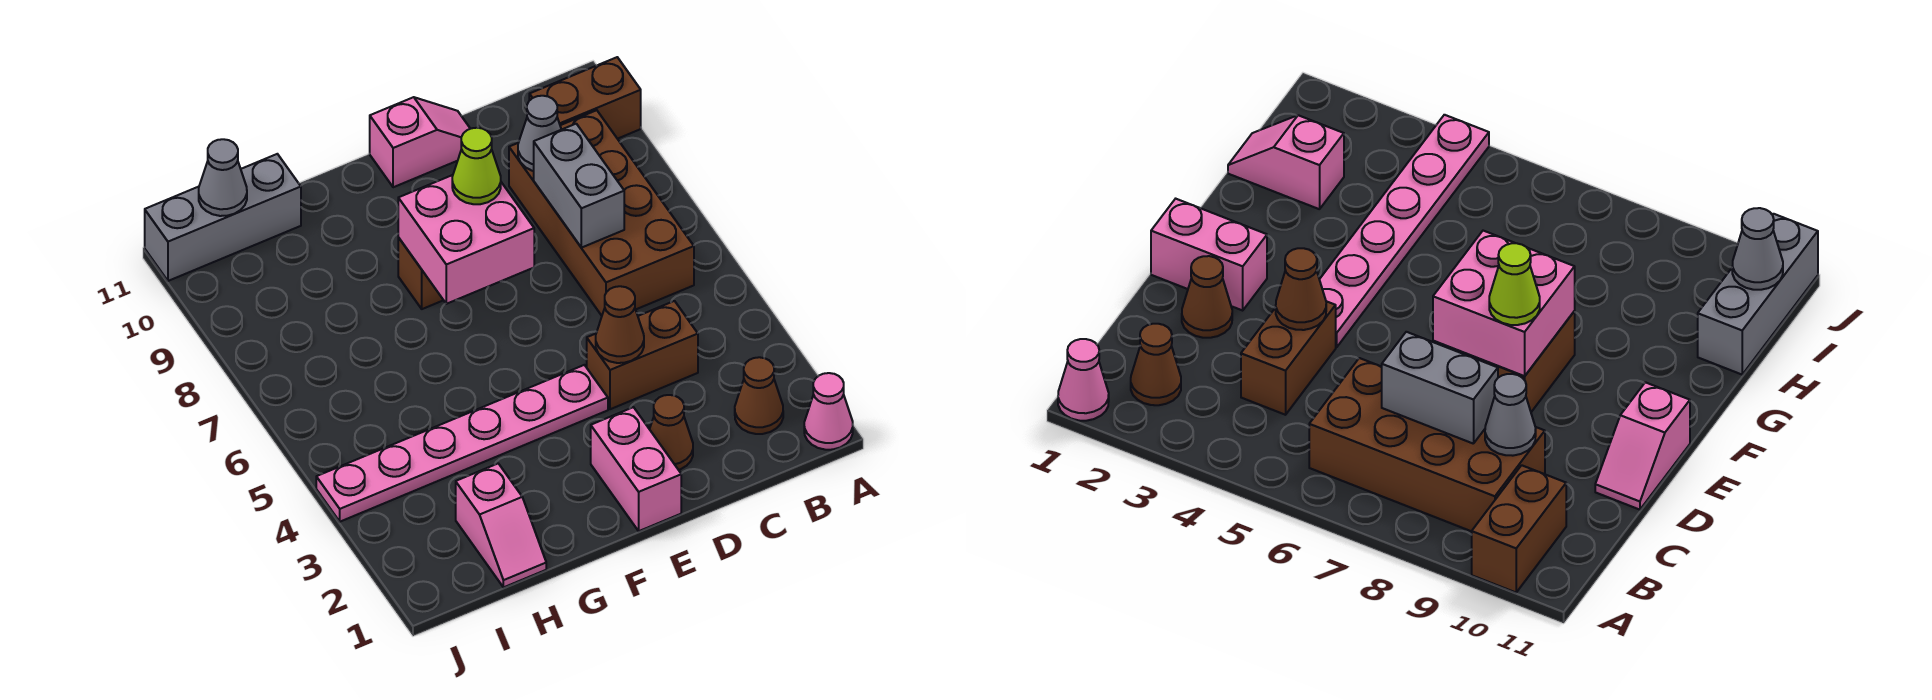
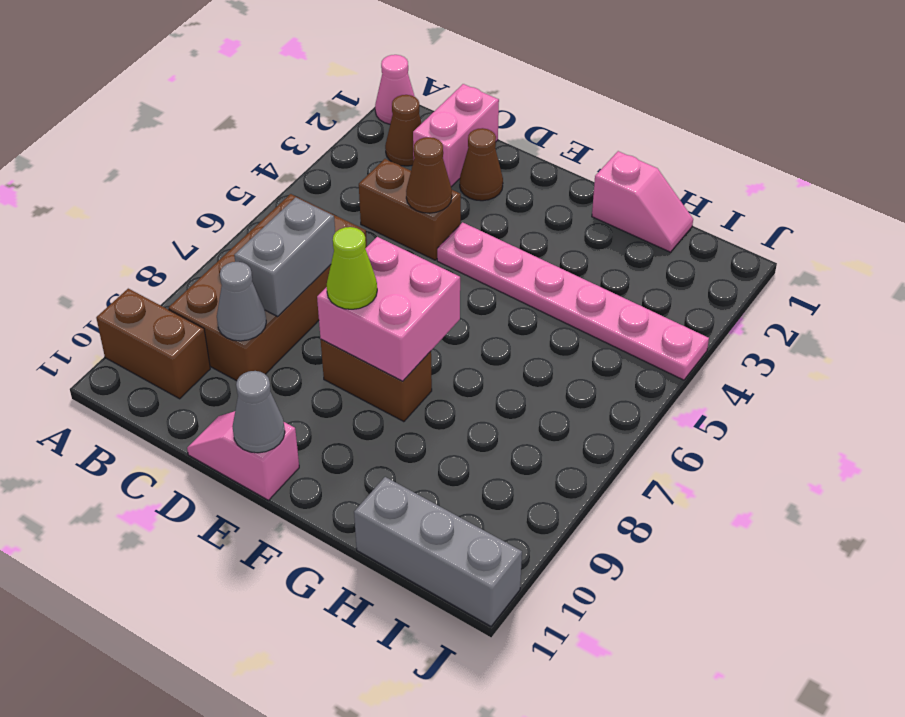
pink 1x2 brick [591,407,681,531] -> pink 1x2 brick moved to [413,84,499,187]
pink 1x2 slope [456,464,546,587] -> pink 1x2 slope turned to [592,151,693,252]
grey 1x1 cone [199,139,247,216] -> grey 1x1 cone moved to [232,371,285,453]

